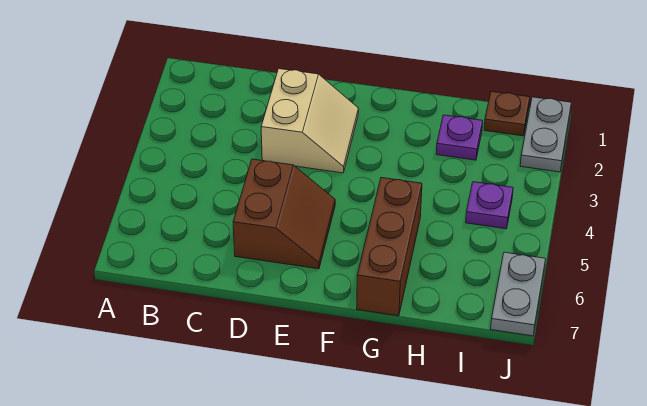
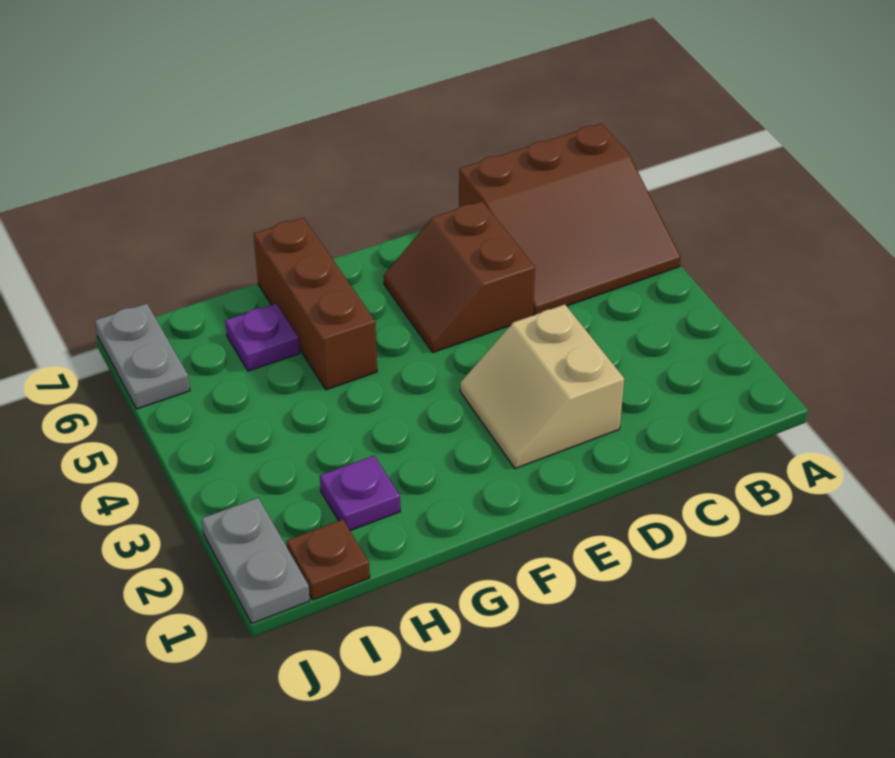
none -> brown 3x3 slope [459,124,681,315]
purple 1x1 plate [466,182,513,229] -> purple 1x1 plate moved to [225,304,299,371]

